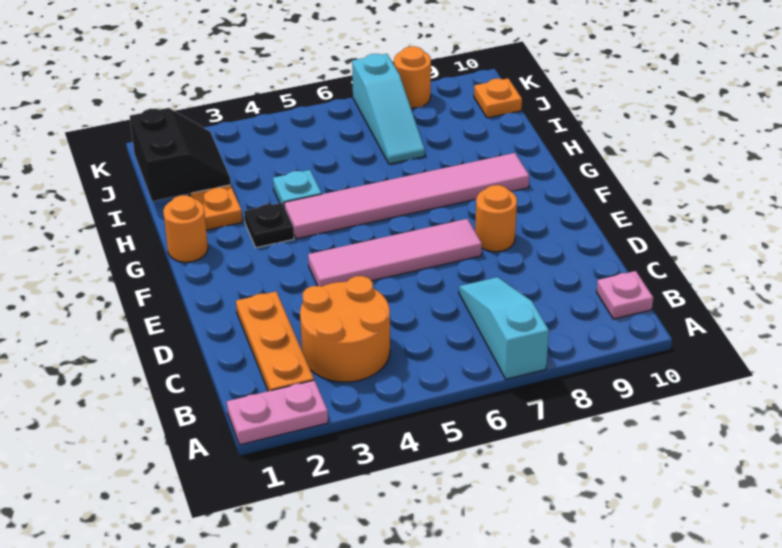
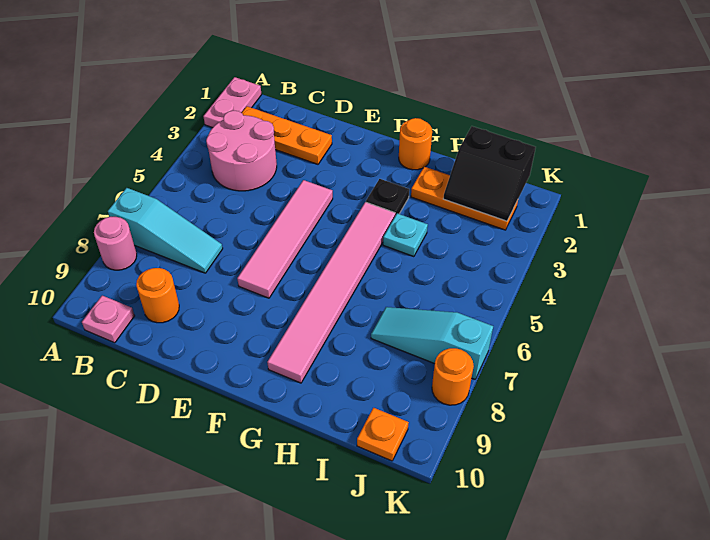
none -> pink 1x1 round brick [94,217,137,270]
orange 2x2 round brick [300,276,390,382] -> pink 2x2 round brick [206,110,277,191]
orange 1x1 round brick [475,185,517,252] -> orange 1x1 round brick moved to [136,268,179,323]

